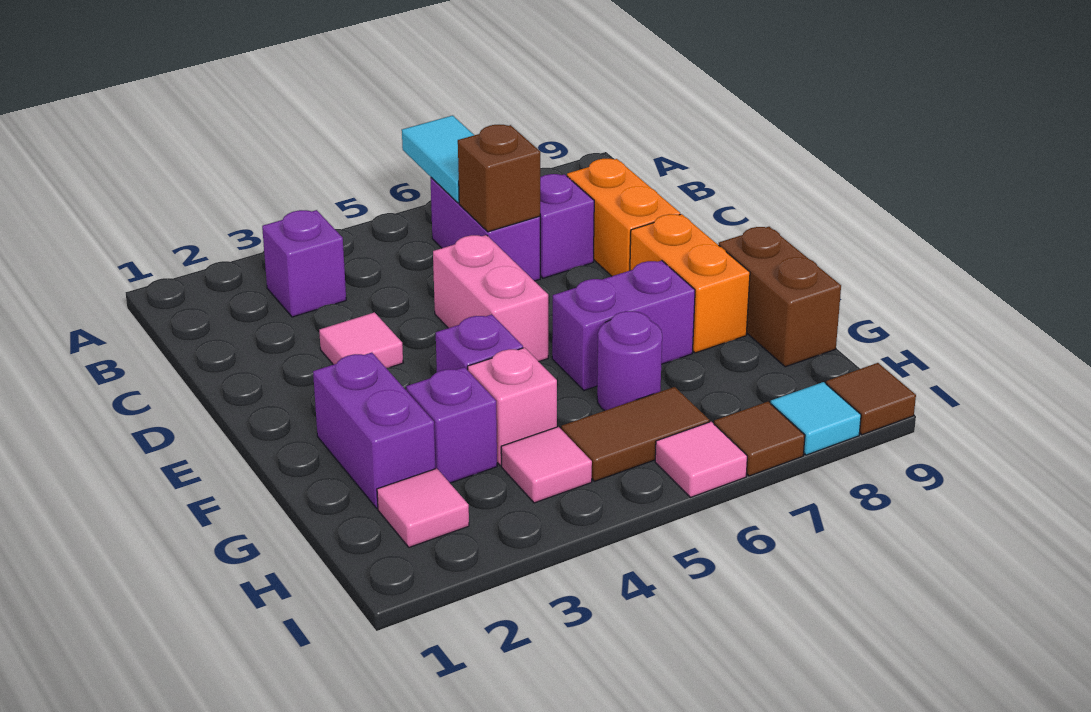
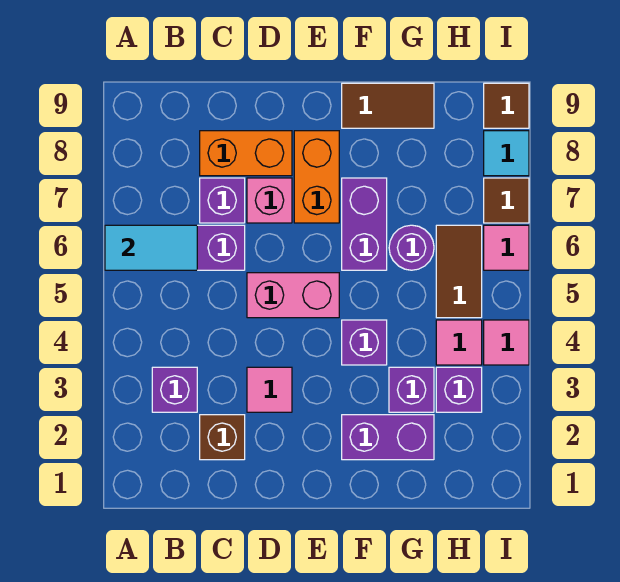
brown 1x1 brick [458,125,540,232] -> brown 1x1 brick moved to [200,415,245,460]
orange 1x2 brick [630,214,750,353] -> orange 1x2 brick turned to [294,131,339,223]
brown 1x2 brick [719,227,841,367] -> brown 1x2 tile [342,83,434,128]
pink 1x1 brick [468,348,557,466] -> pink 1x1 brick moved to [247,178,292,223]
pink 1x1 tile [377,468,469,547] -> pink 1x1 tile moved to [484,320,529,365]
none -> purple 1x1 brick [436,367,482,412]

